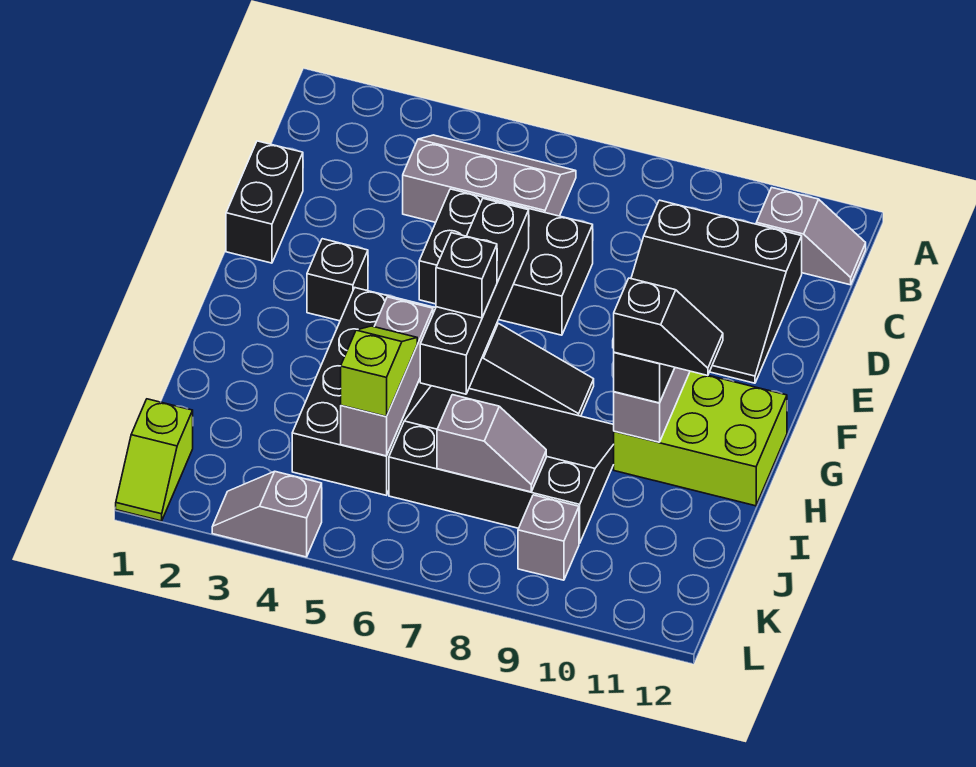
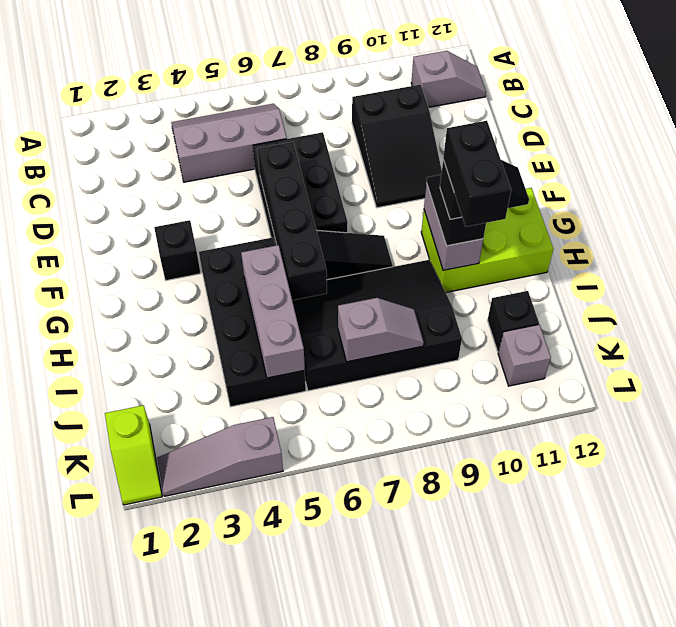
black 3x3 slope [613,200,802,383] -> black 2x3 slope [352,85,442,208]
black 1x2 brick [226,141,303,263] -> black 1x2 brick moved to [443,121,511,227]
black 2x3 brick [419,189,593,335] -> black 2x3 brick turned to [253,132,348,244]
black 1x1 brick [436,233,497,318] -> black 1x1 brick moved to [487,291,539,352]
lime 1x2 slope [341,326,417,417] -> none
grey 1x1 brick [518,495,579,580] -> grey 1x1 brick moved to [498,325,551,386]
grey 1x2 slope [212,471,322,557] -> grey 1x3 slope [157,417,283,496]

